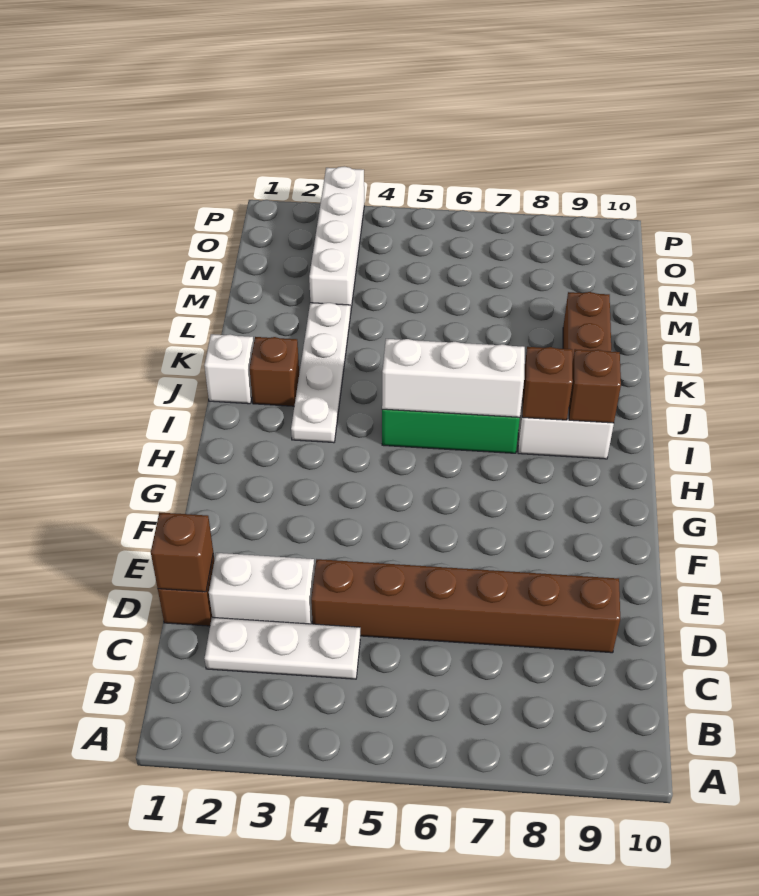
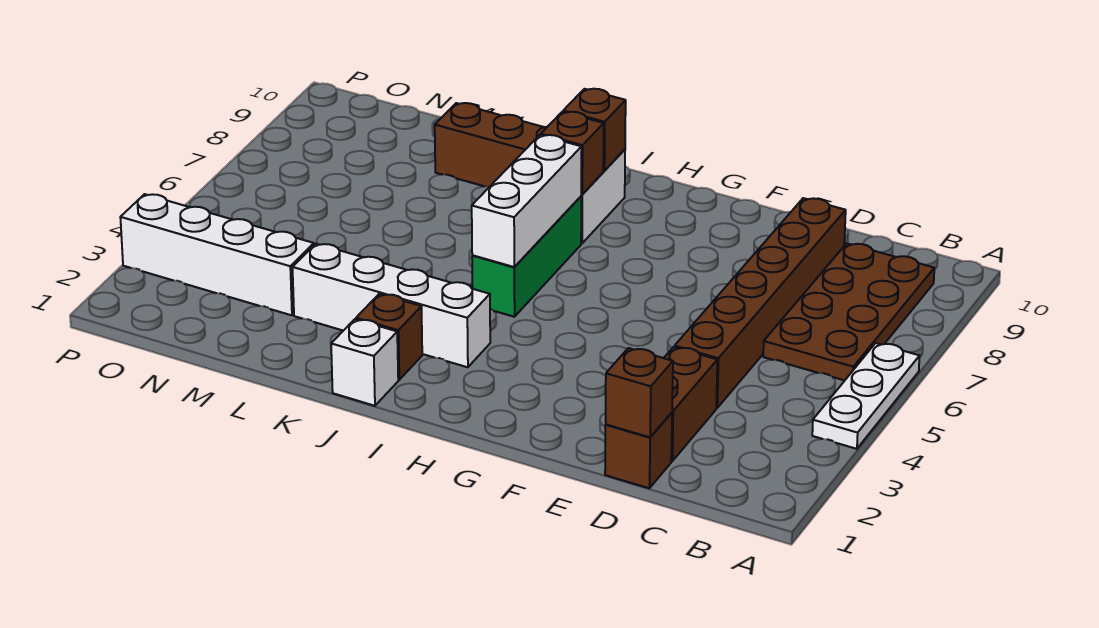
none -> brown 2x4 plate [763,243,934,380]
white 1x3 plate [204,617,360,679] -> white 1x3 plate moved to [812,343,920,449]
white 1x2 brick [209,553,315,624] -> brown 1x2 brick [664,347,717,461]
white 1x4 plate [291,303,350,443] -> white 1x4 brick [292,244,490,367]

